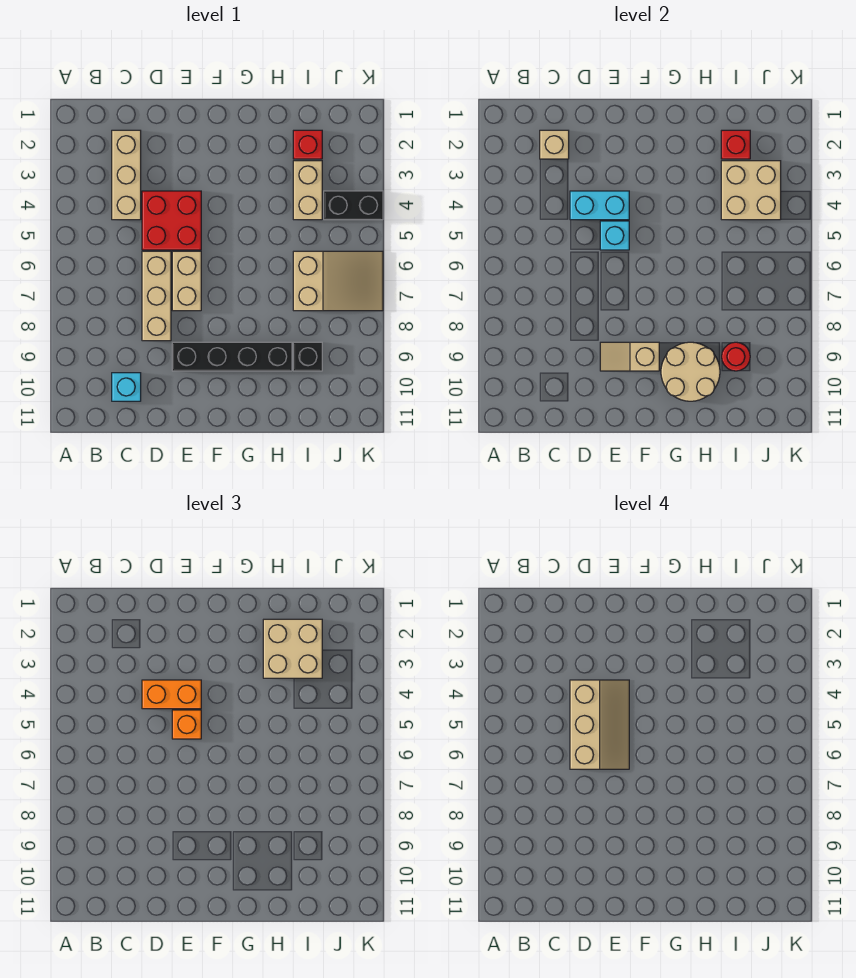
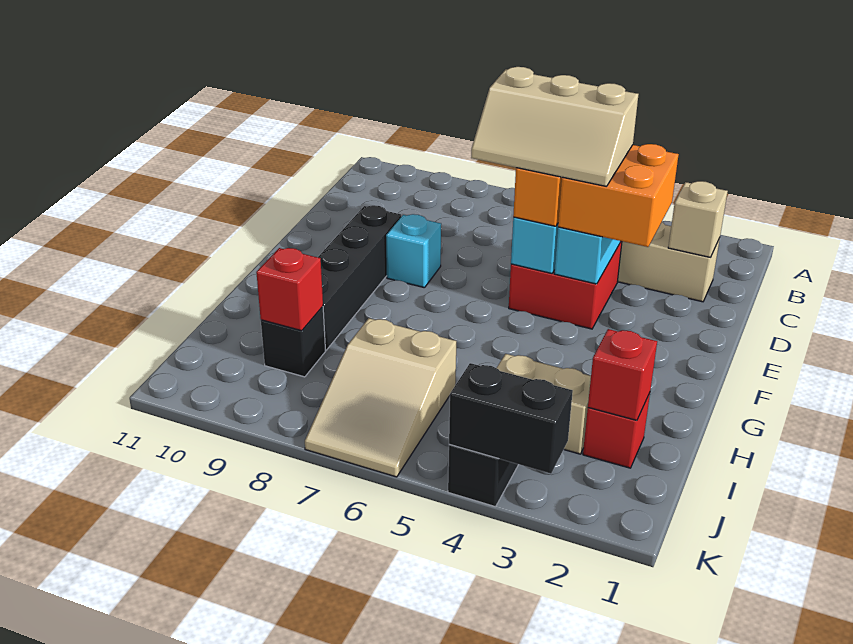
cyan 1x1 brick [112,373,141,401] -> cyan 1x1 brick moved to [386,214,441,288]
orange 1x2 brick [142,680,201,709] -> orange 2x2 brick [558,144,679,247]
tan 1x3 brick [142,251,171,341] -> none
tan 1x2 brick [172,251,201,311] -> none
tan 1x2 slope [600,342,659,371] -> none
tan 2x2 round brick [661,342,720,401] -> none
tan 2x2 brick [263,619,322,678] -> none
tan 2x2 brick [721,161,781,220] -> none
red 1x1 round brick [722,342,750,371] -> red 1x1 brick [256,248,323,331]
none -> black 1x2 brick [449,363,573,474]

